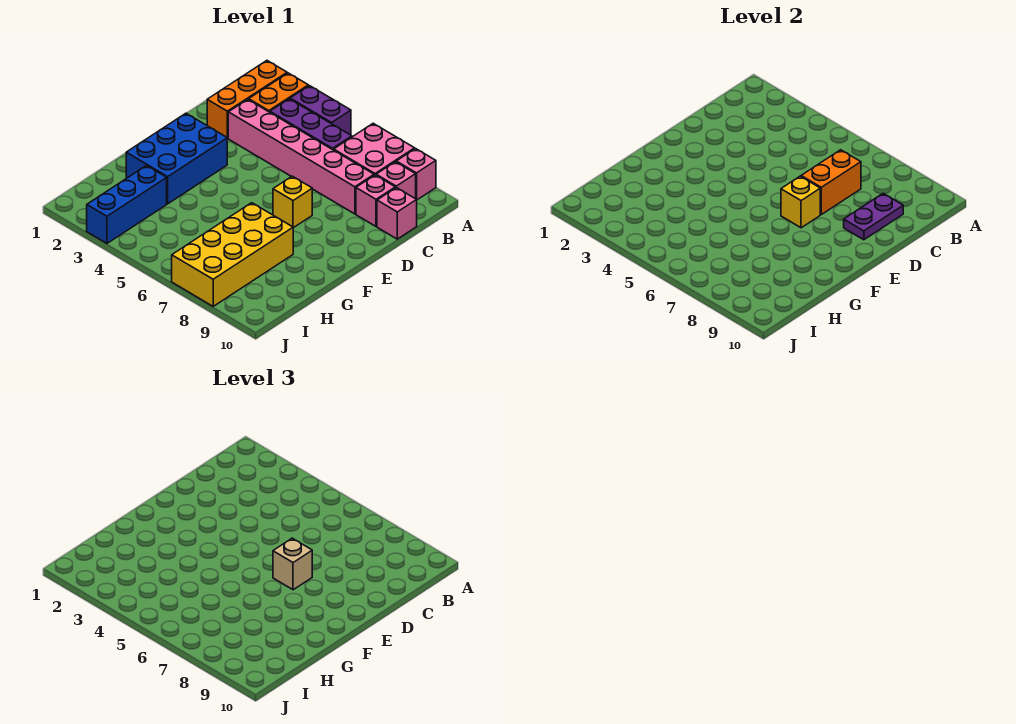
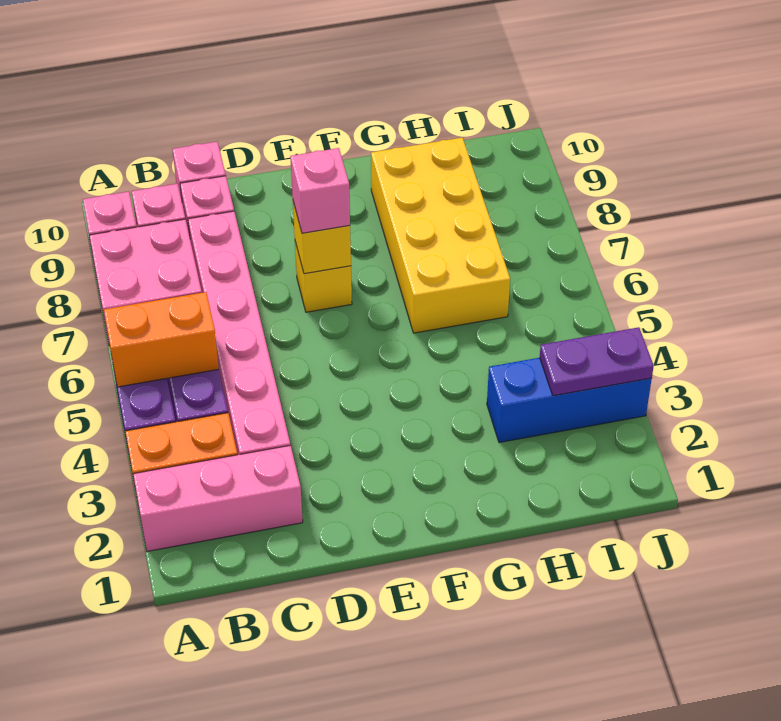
orange 1x3 brick [207,61,287,139] -> pink 1x3 brick [133,445,303,551]
orange 1x2 brick [801,150,861,214] -> orange 1x2 brick moved to [104,292,219,387]
purple 1x2 plate [844,193,903,240] -> purple 1x2 plate moved to [540,327,654,396]
blue 2x3 brick [126,113,227,204] -> none
tan 1x1 brick [273,538,312,590] -> pink 1x1 brick [290,148,350,233]
yellow 2x4 brick [172,203,293,306] -> yellow 2x4 brick turned to [371,138,510,333]

